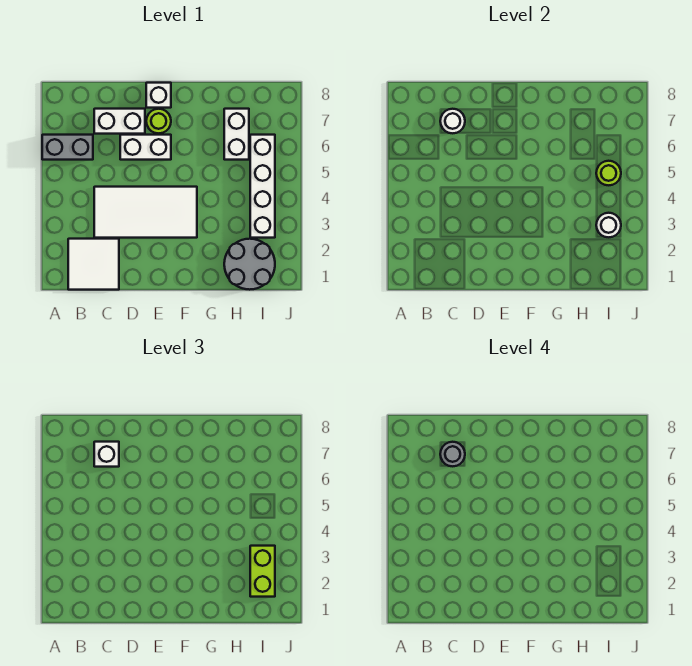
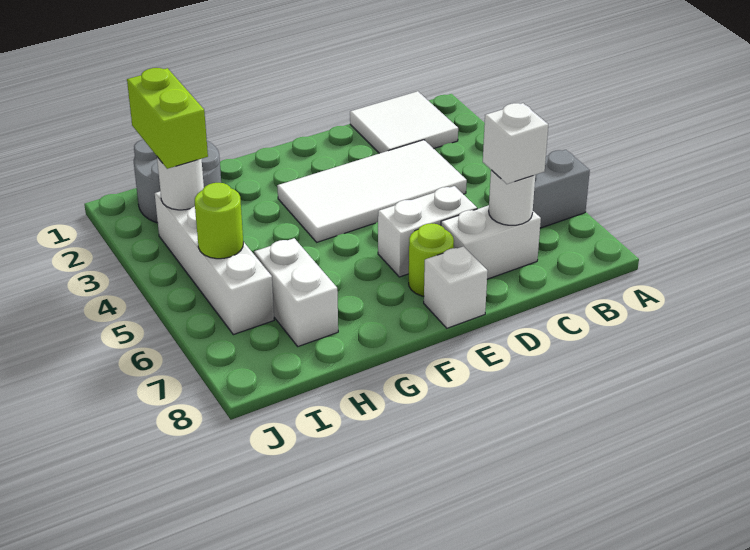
grey 1x1 round brick [440,442,465,466] -> none

